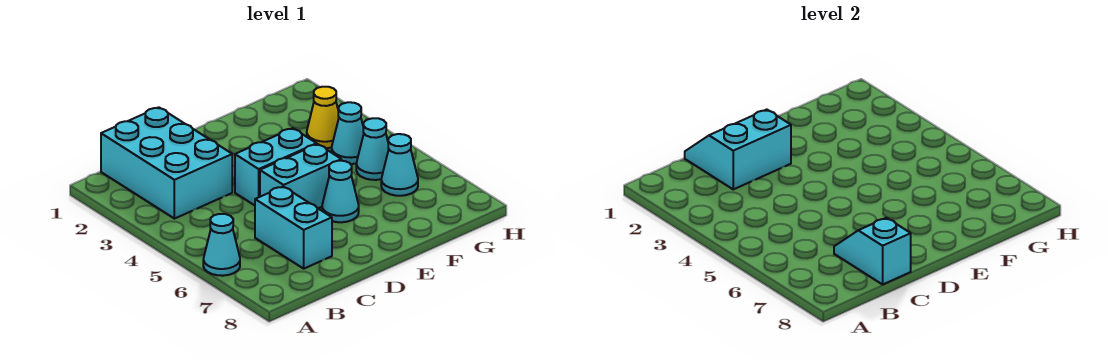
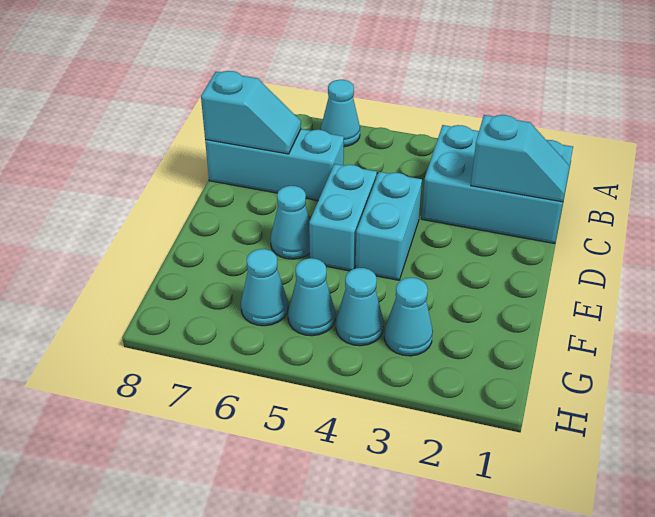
cyan 2x2 slope [685,110,791,189] -> cyan 1x2 slope [471,115,570,202]
cyan 1x2 brick [255,186,332,269] -> cyan 1x3 brick [205,129,344,200]
yellow 1x1 cone [307,87,339,148] -> cyan 1x1 cone [384,278,433,356]

